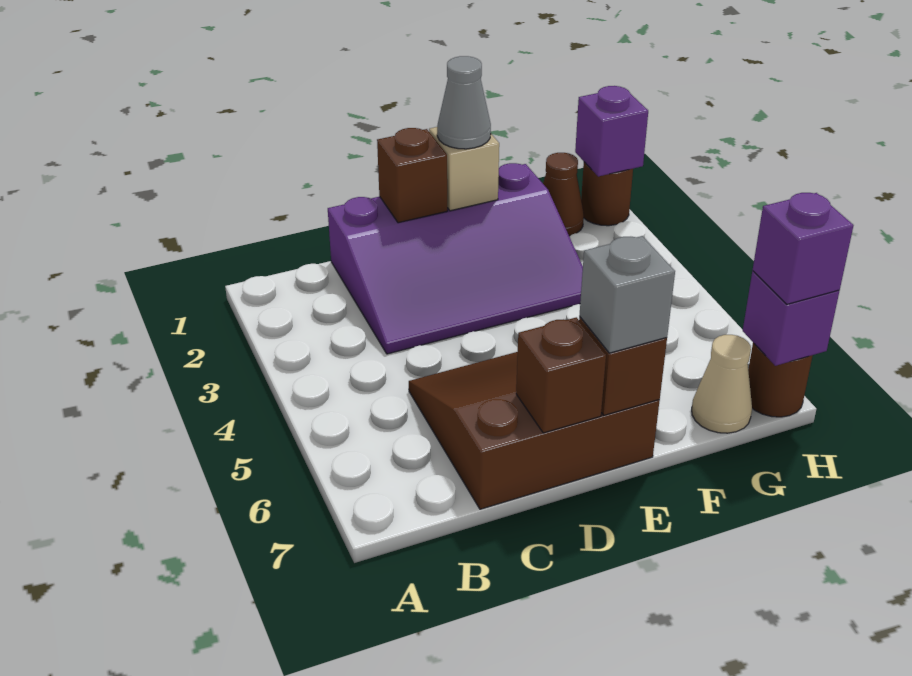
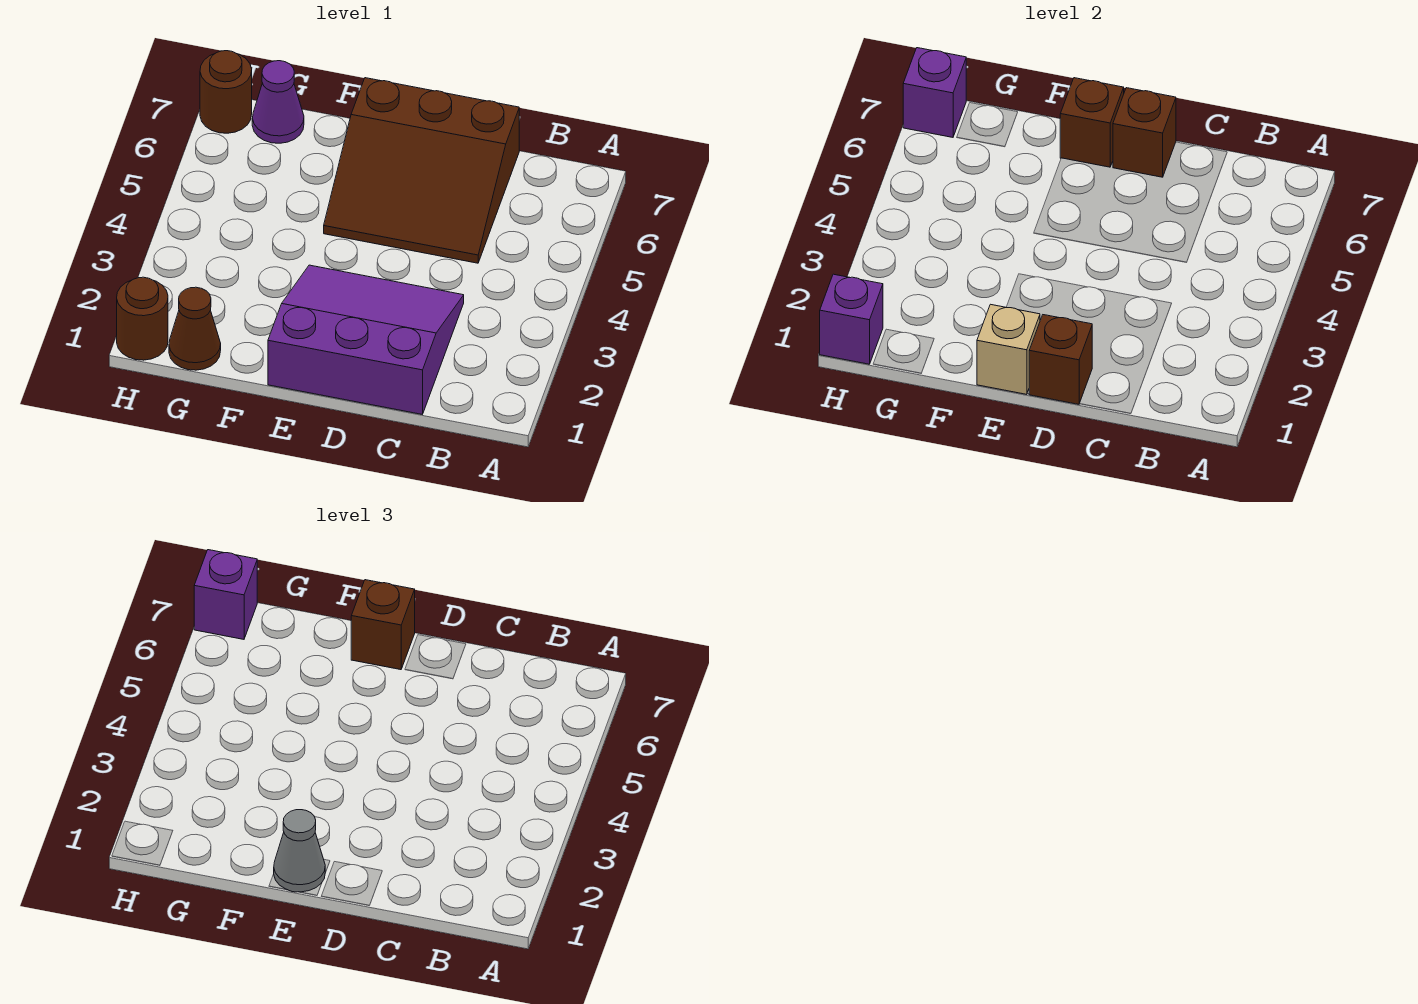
purple 3x4 slope [328,163,583,354] -> purple 3x3 slope [268,265,464,414]
grey 1x1 brick [579,236,675,353] -> brown 1x1 brick [351,580,415,670]
tan 1x1 cone [692,335,752,433] -> purple 1x1 cone [252,61,304,143]

